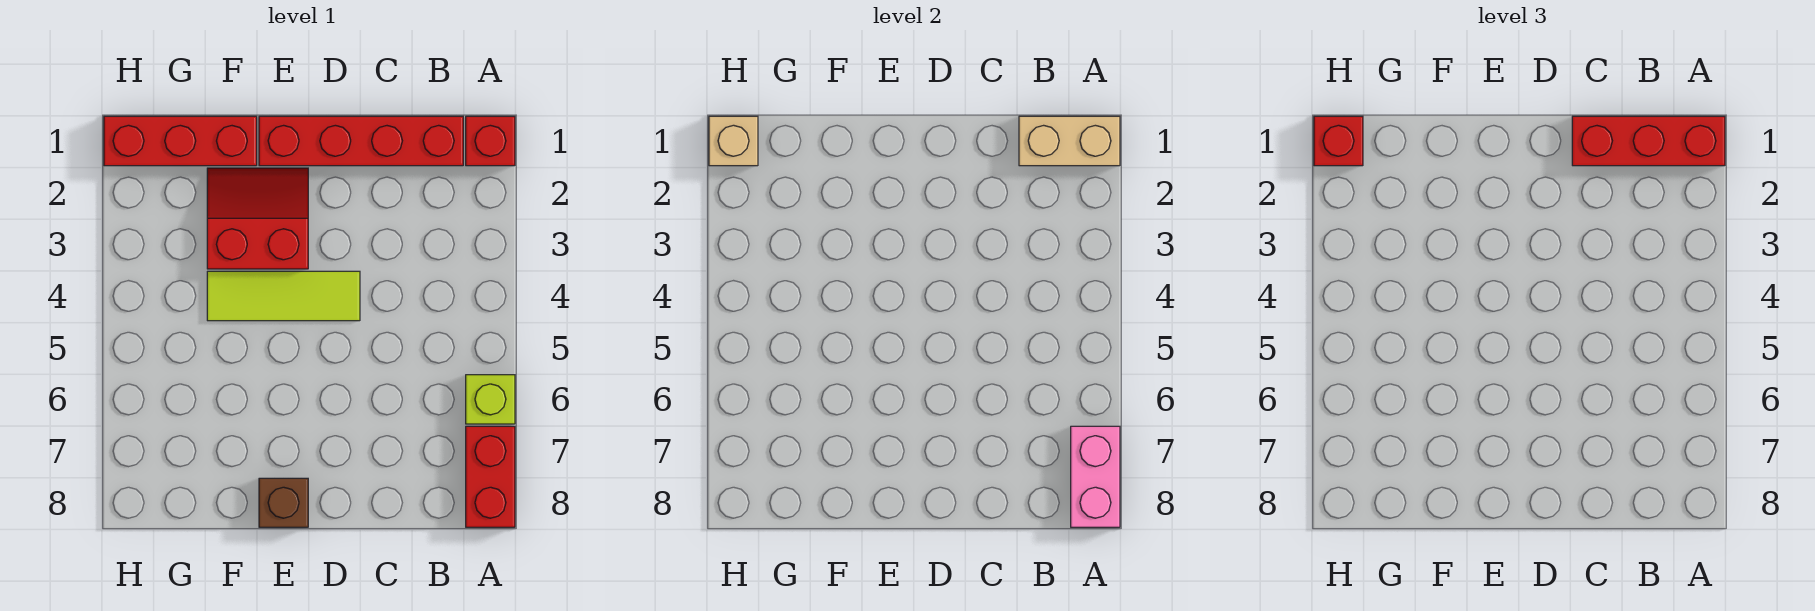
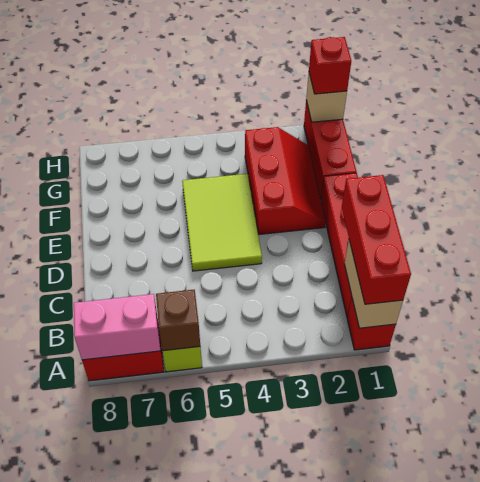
lime 1x3 tile [207,271,360,321] -> lime 2x3 tile [182,174,262,271]
red 2x2 slope [207,168,308,269] -> red 2x3 slope [245,127,326,235]
brown 1x1 brick [259,478,308,527] -> brown 1x1 brick moved to [156,290,200,351]

